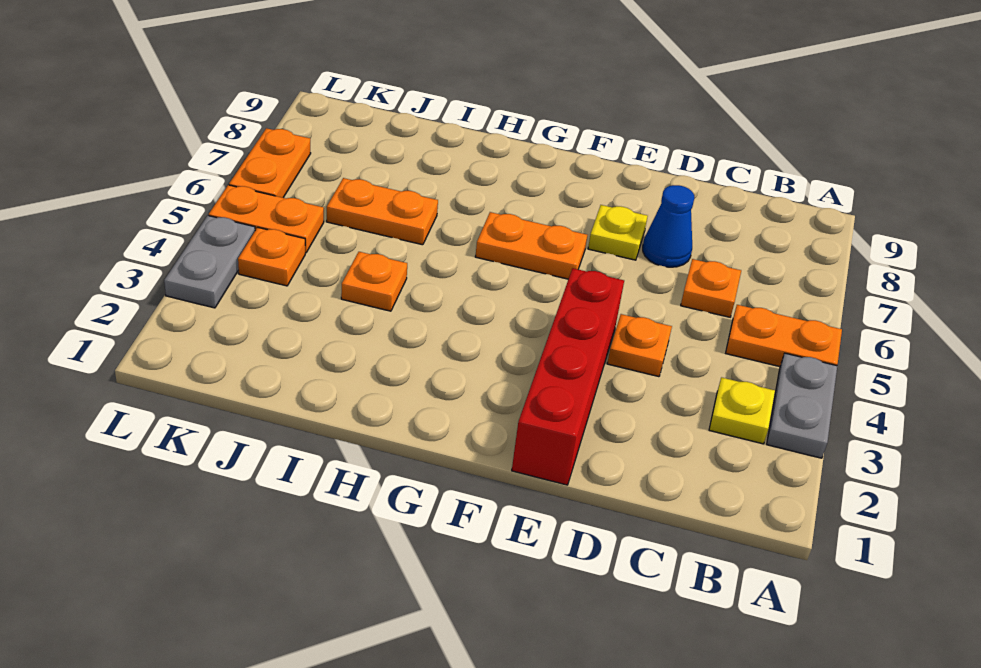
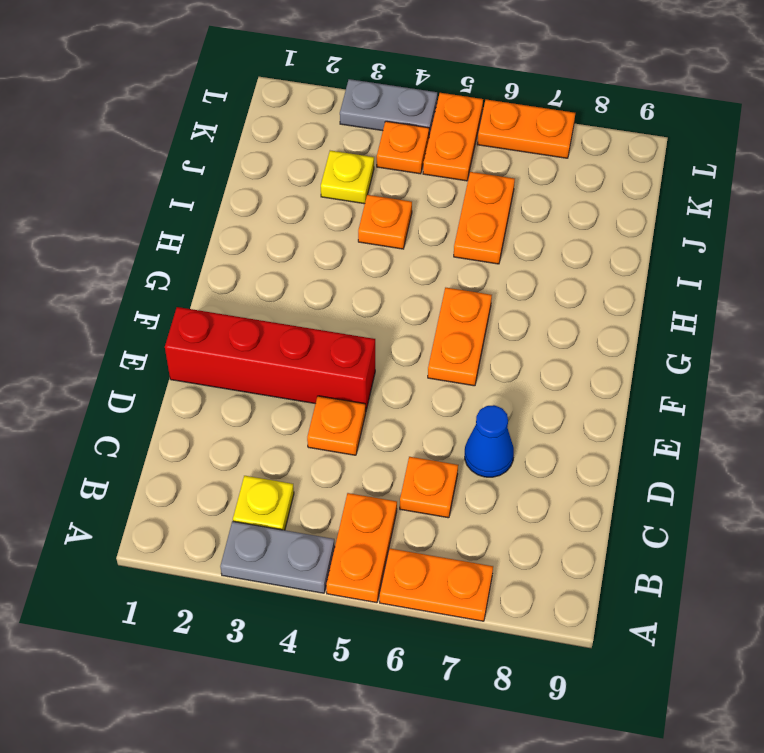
none -> orange 1x2 plate [380,549,493,621]
yellow 1x1 plate [588,205,648,260] -> yellow 1x1 plate moved to [321,151,374,204]

